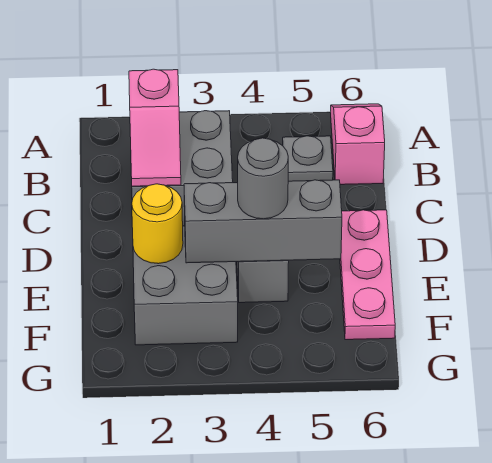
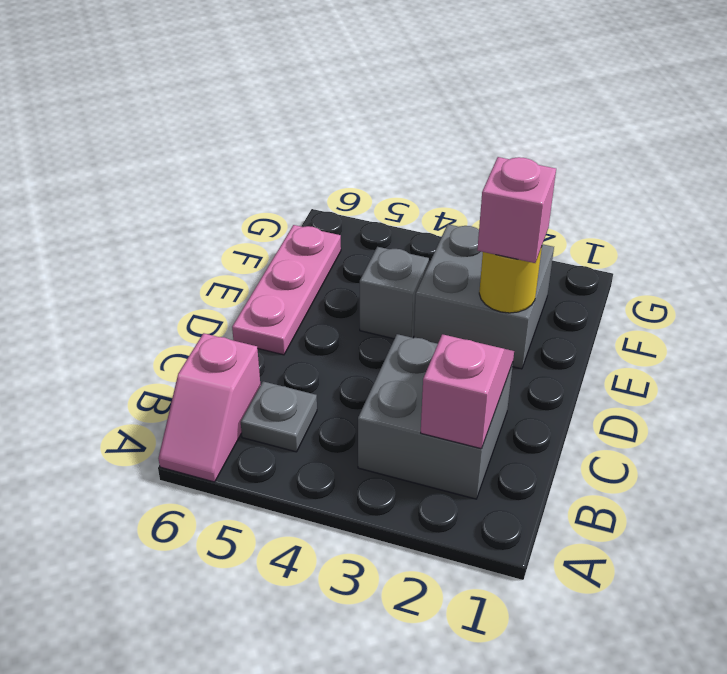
none -> pink 1x1 brick [477,157,556,263]
grey 1x3 brick [184,180,342,263] -> none
grey 1x1 round brick [238,138,288,219] -> none

